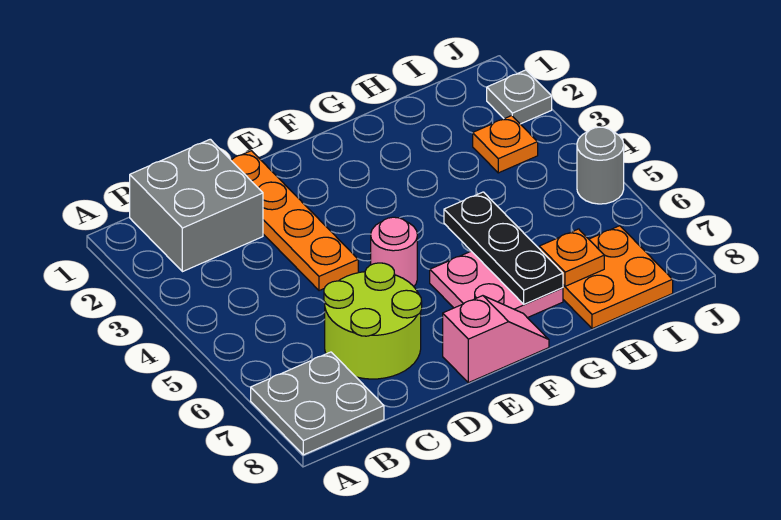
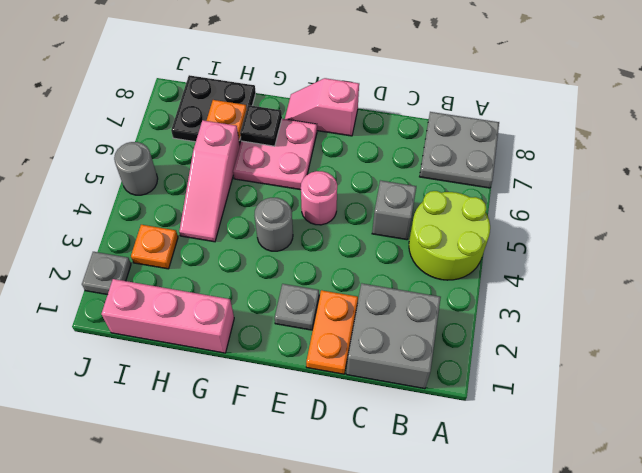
none -> grey 1x1 brick [372,180,416,240]
lime 2x2 round brick [324,263,422,379] -> lime 2x2 round brick moved to [409,191,490,280]
orange 1x4 plate [231,151,358,291] -> orange 1x2 plate [306,290,358,374]
none -> grey 1x1 plate [275,284,319,330]
none -> grey 1x1 round brick [255,198,293,251]
none -> pink 1x3 brick [101,279,234,353]
black 1x3 plate [444,192,563,304] -> black 1x1 plate [240,105,282,146]
none -> pink 1x3 slope [179,120,240,242]
orange 2x2 plate [563,226,673,329] -> black 2x2 plate [171,75,256,145]

